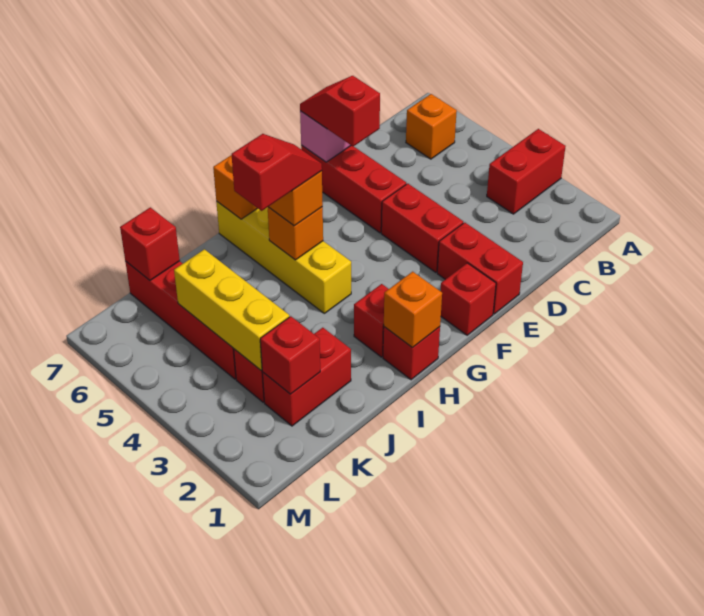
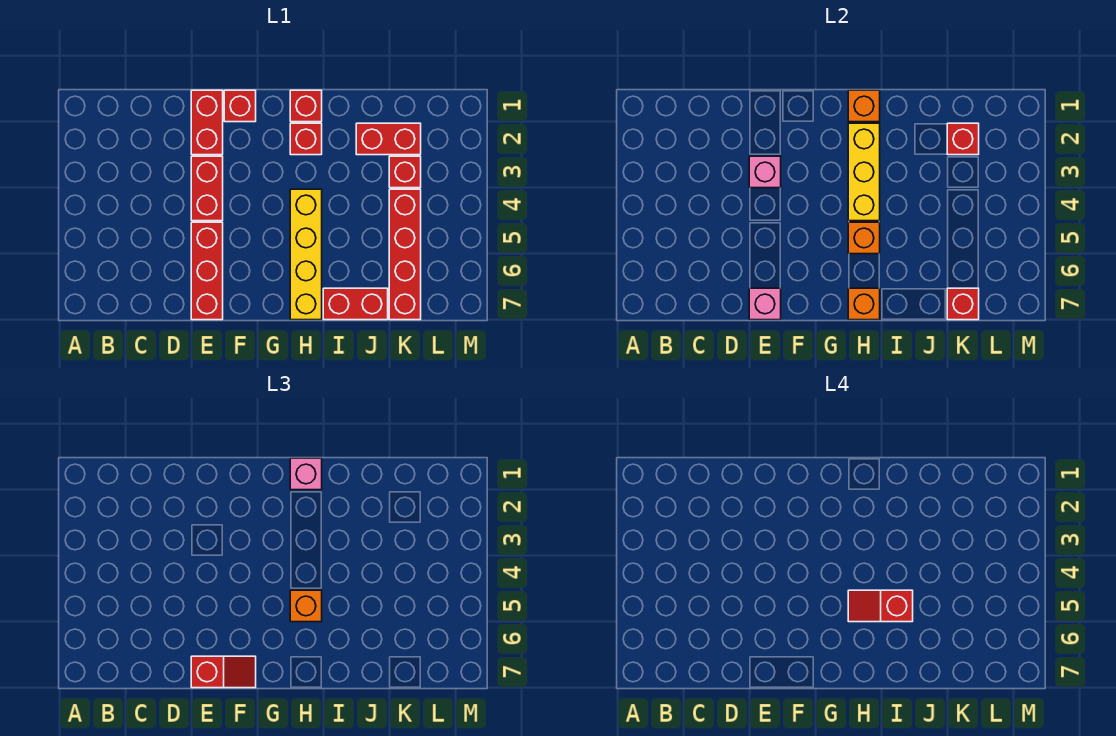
red 1x2 brick [487,129,566,214] -> red 1x2 brick moved to [323,288,388,320]
orange 1x1 brick [406,94,457,159] -> none
none -> pink 1x1 brick [749,156,781,188]
red 1x2 slope [300,76,380,146] -> red 1x2 slope turned to [191,656,256,688]
none -> pink 1x1 brick [290,458,322,490]
yellow 1x3 brick [174,249,289,370] -> yellow 1x3 brick moved to [848,123,880,221]

